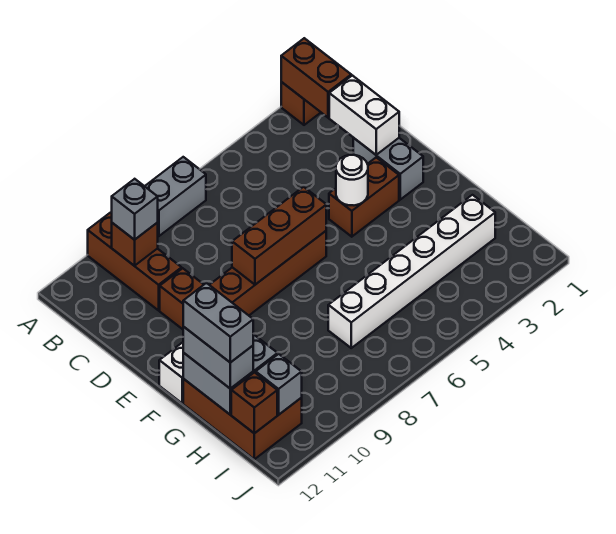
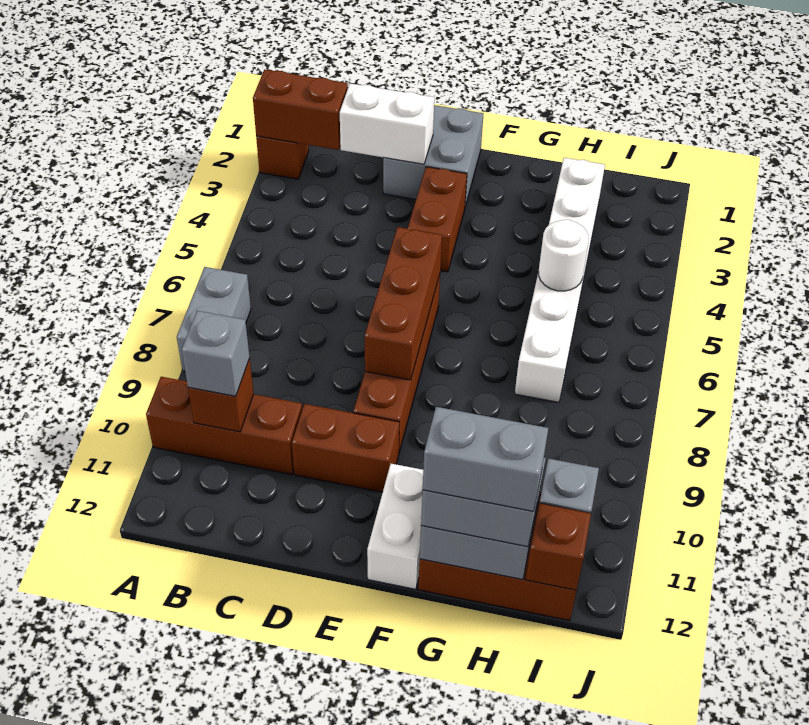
grey 1x2 brick [353,138,423,200] -> grey 2x2 brick [383,105,484,206]
white 1x1 round brick [336,155,368,205] -> white 1x1 round brick moved to [539,220,589,291]

